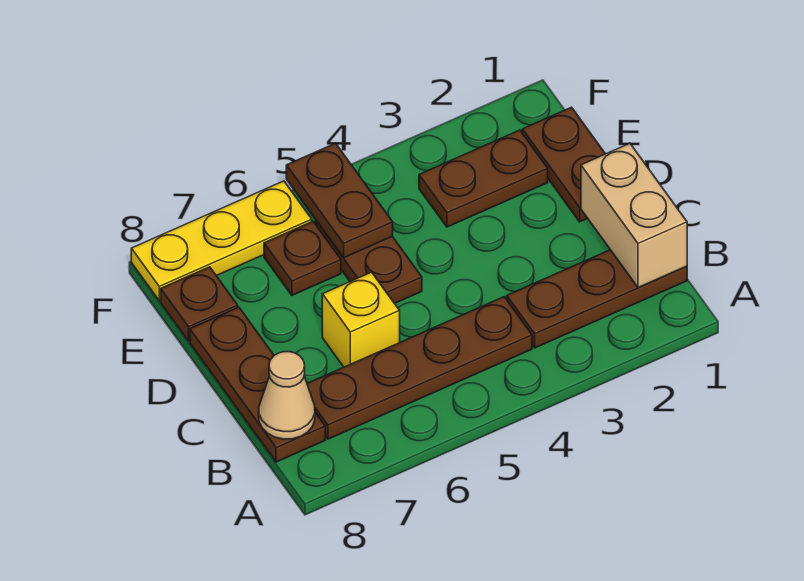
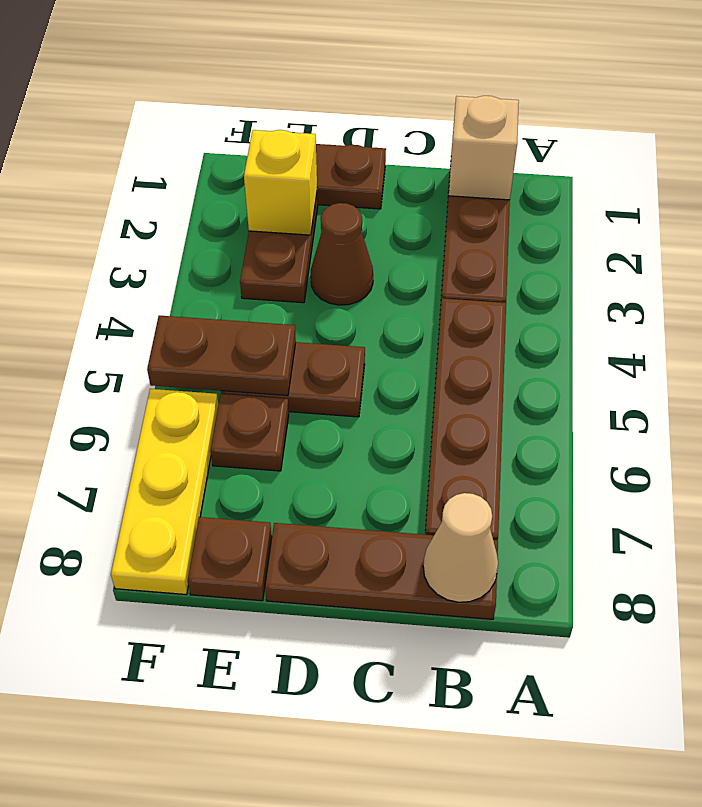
tan 1x2 brick [581,143,687,288] -> tan 1x1 brick [448,96,519,200]
yellow 1x1 brick [322,272,400,367] -> yellow 1x1 brick moved to [244,130,317,235]
none -> brown 1x1 cone [311,203,373,305]

